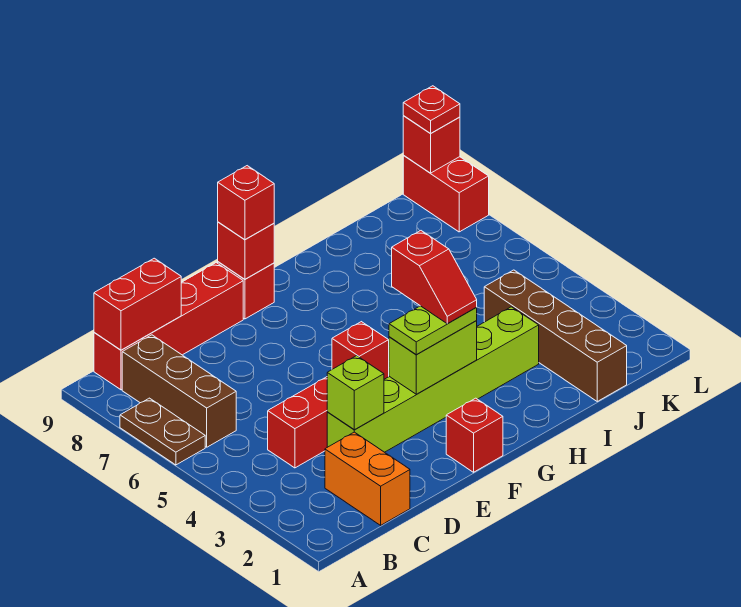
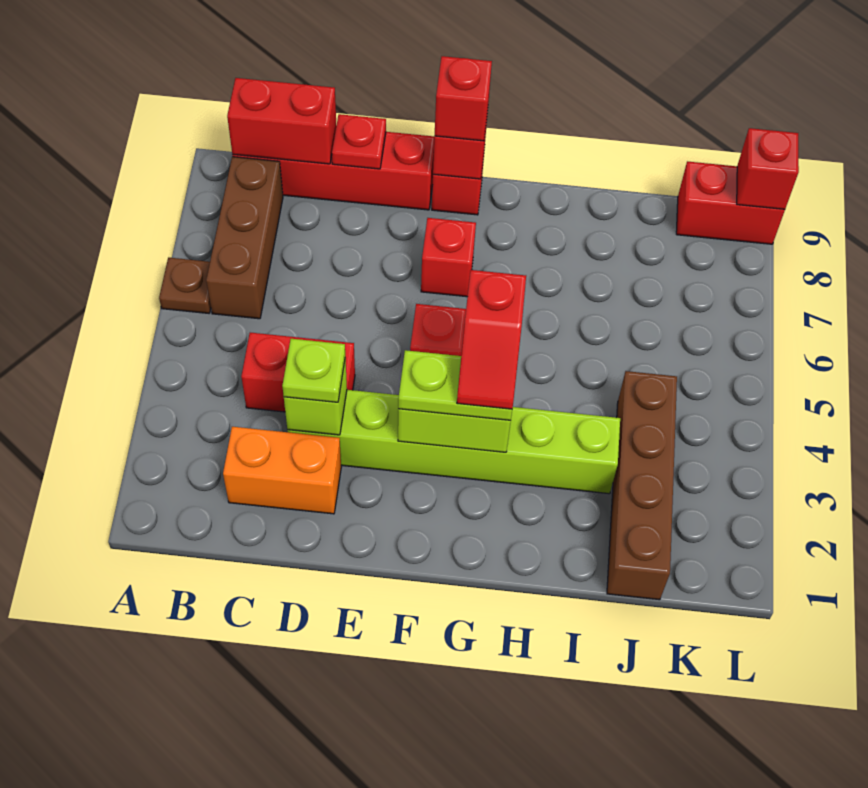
brown 1x2 plate [120,398,205,465] -> brown 1x1 plate [159,258,211,313]
orange 1x2 brick [325,432,410,525] -> orange 1x2 brick turned to [223,427,341,514]
none -> lime 1x1 plate [282,339,345,402]
red 1x1 brick [446,398,503,472] -> red 1x1 brick moved to [421,218,476,297]
red 1x2 brick [403,156,489,232] -> red 1x2 brick turned to [676,161,785,244]
red 1x1 plate [403,86,460,133] -> red 1x1 plate moved to [332,114,386,169]

